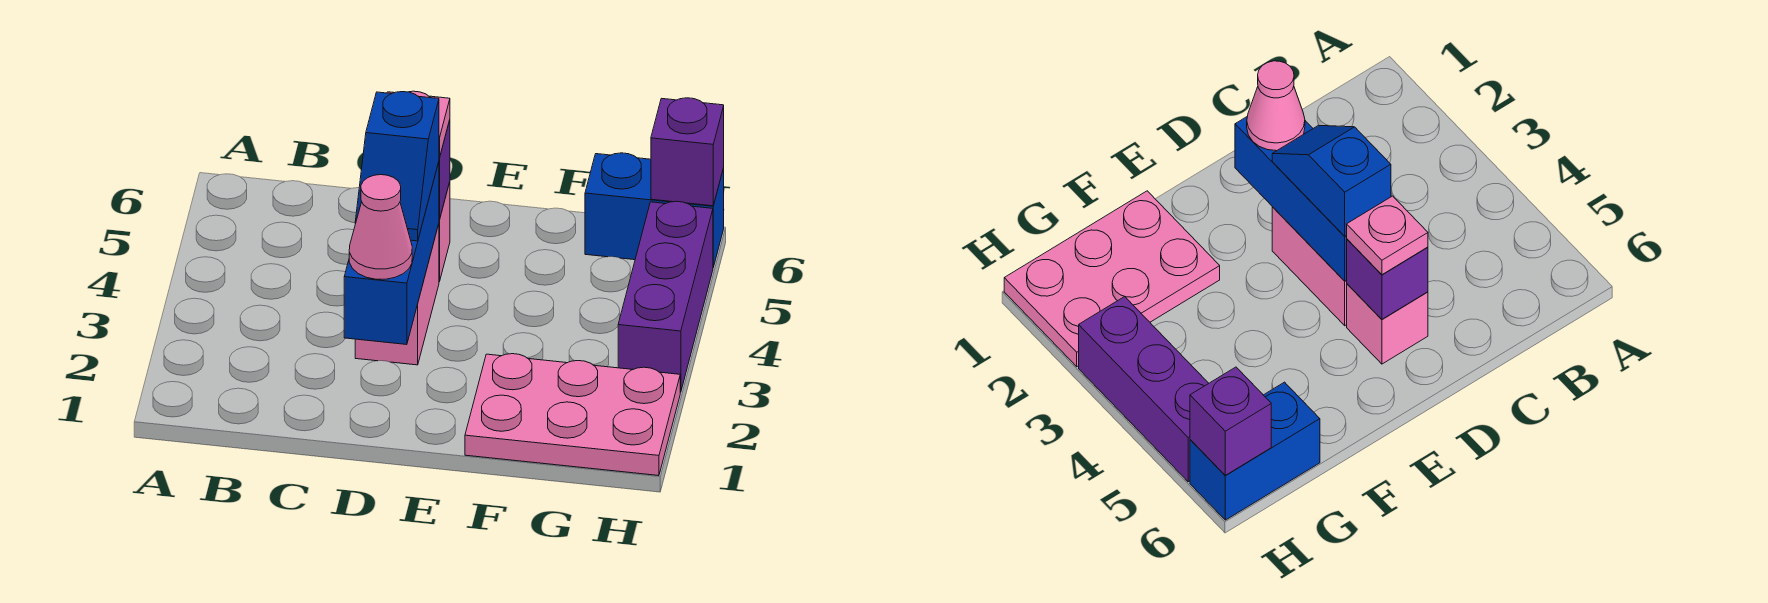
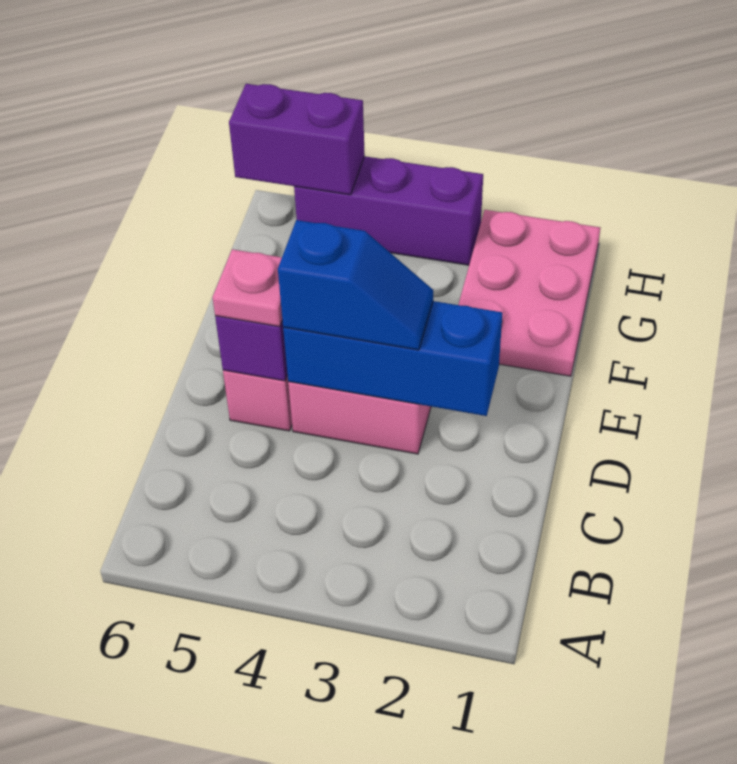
pink 1x1 cone [349,175,412,279] -> none
blue 1x2 brick [585,153,724,267] -> none
purple 1x1 brick [651,98,724,206] -> purple 1x2 brick [229,84,365,195]

